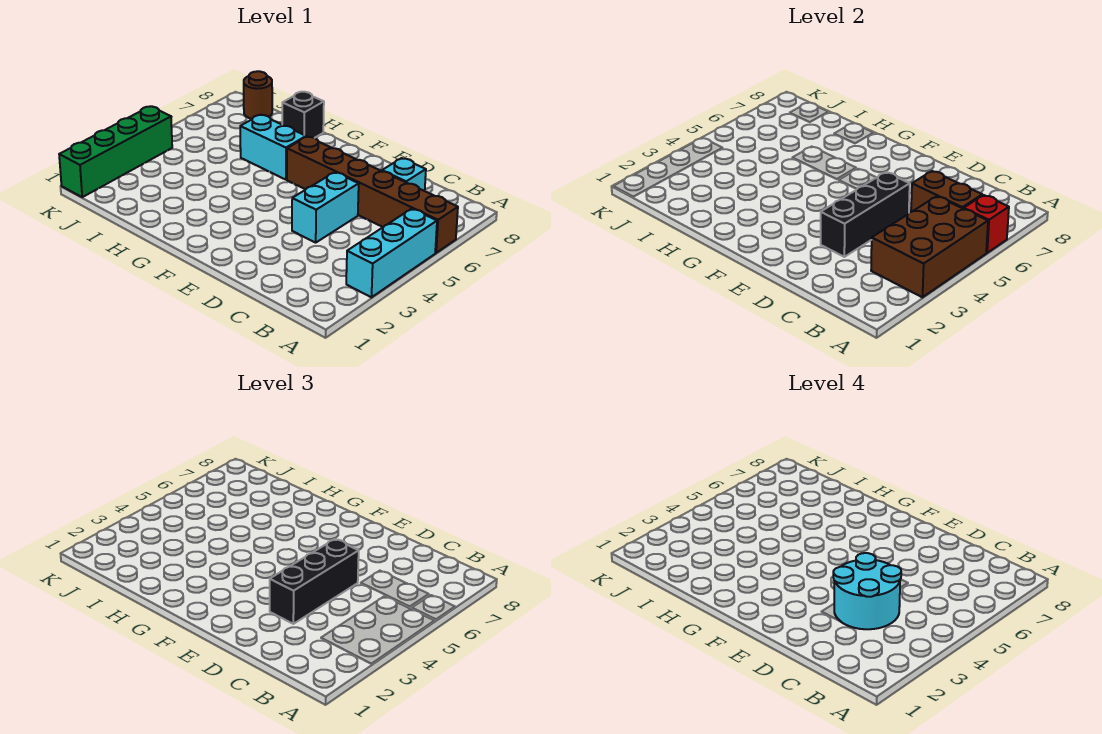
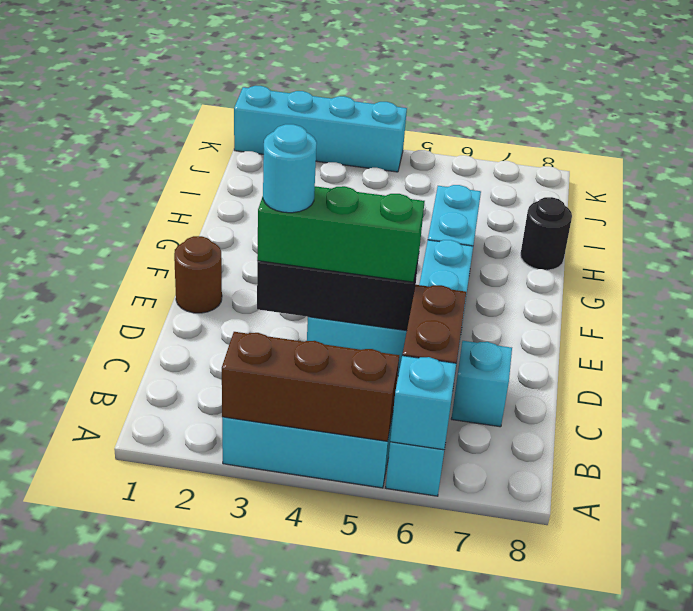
brown 2x3 brick [871,196,988,297] -> brown 1x3 brick [222,332,399,441]
brown 1x6 brick [287,137,458,253] -> cyan 1x6 brick [386,240,473,496]
red 1x1 brick [964,195,1009,253] -> cyan 1x1 brick [390,356,456,450]
cyan 2x2 round brick [833,553,901,629] -> cyan 1x1 round brick [263,124,317,213]
black 1x3 brick [270,539,359,624] -> green 1x3 brick [257,186,425,282]
black 1x1 brick [282,92,324,138] -> black 1x1 round brick [521,197,572,270]
brown 1x1 round brick [244,71,272,119] -> brown 1x1 round brick moved to [174,236,222,313]
green 1x4 brick [59,106,172,197] -> cyan 1x4 brick [234,86,407,172]

